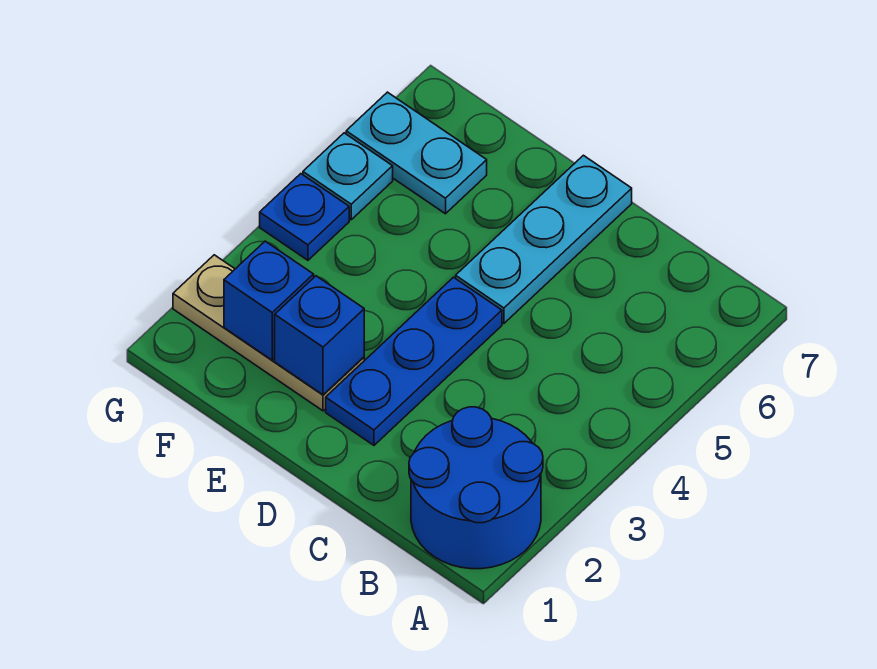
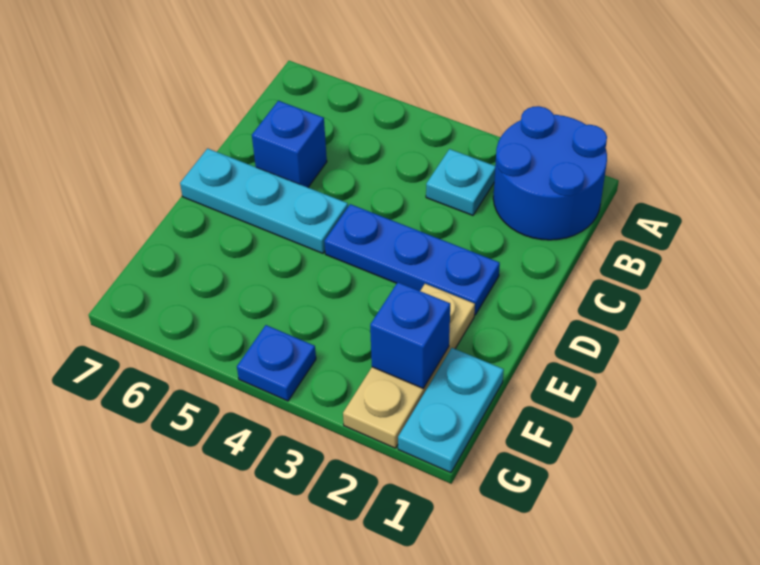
blue 1x1 brick [275,276,364,395] -> blue 1x1 brick moved to [252,101,327,187]
cyan 1x2 plate [346,92,487,214] -> cyan 1x2 plate moved to [398,348,504,473]
cyan 1x1 plate [303,133,393,220] -> cyan 1x1 plate moved to [426,149,495,215]

